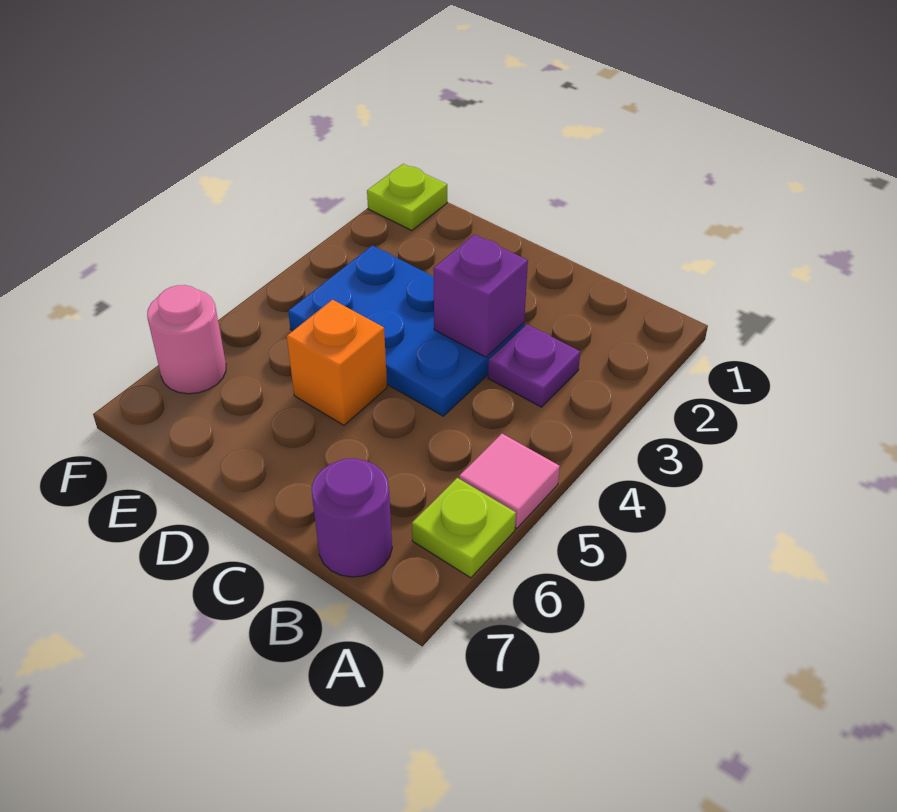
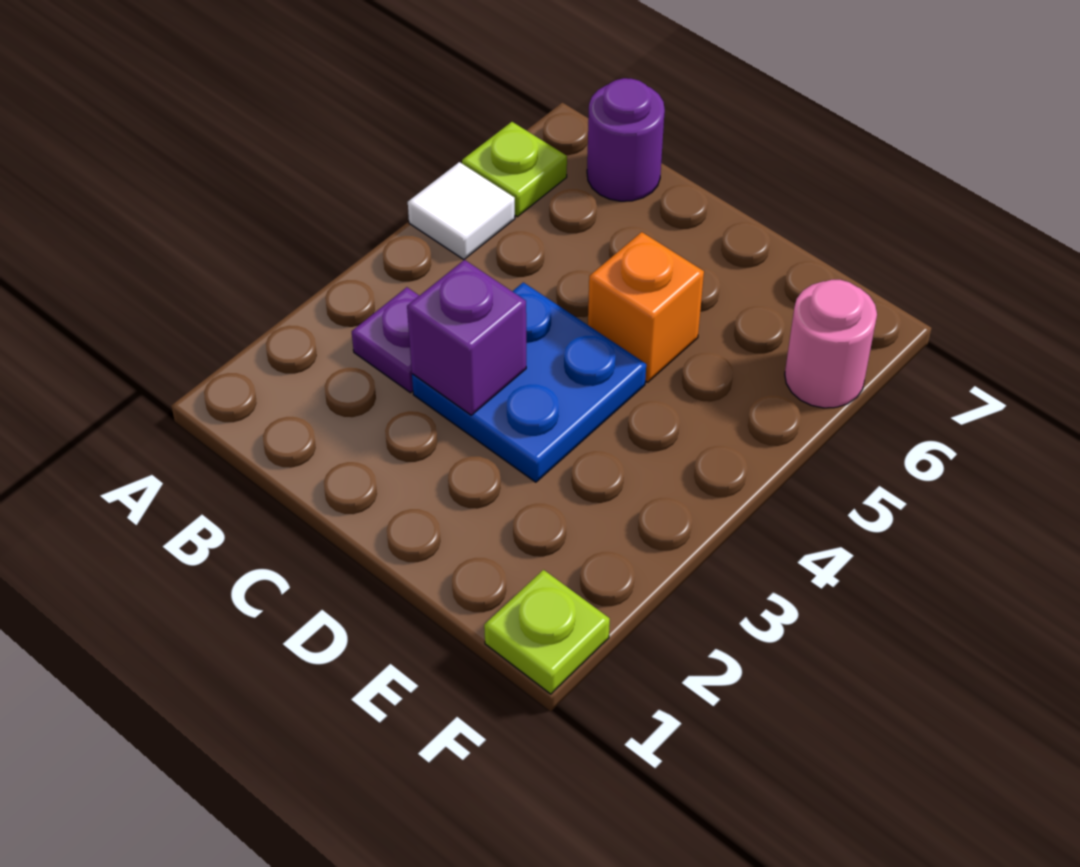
pink 1x1 tile [459,434,560,528] -> white 1x1 tile [408,162,515,259]
blue 2x3 plate [288,245,524,416] -> blue 2x2 plate [412,282,646,482]

